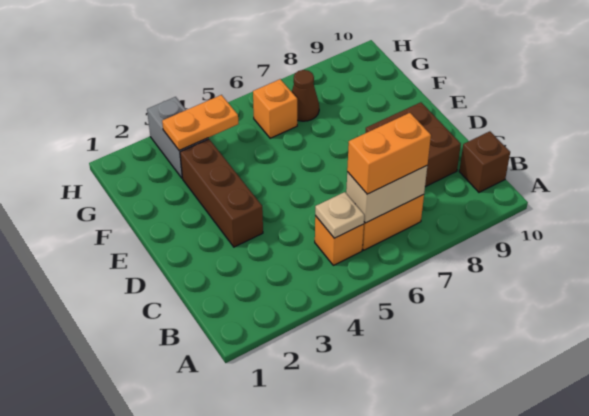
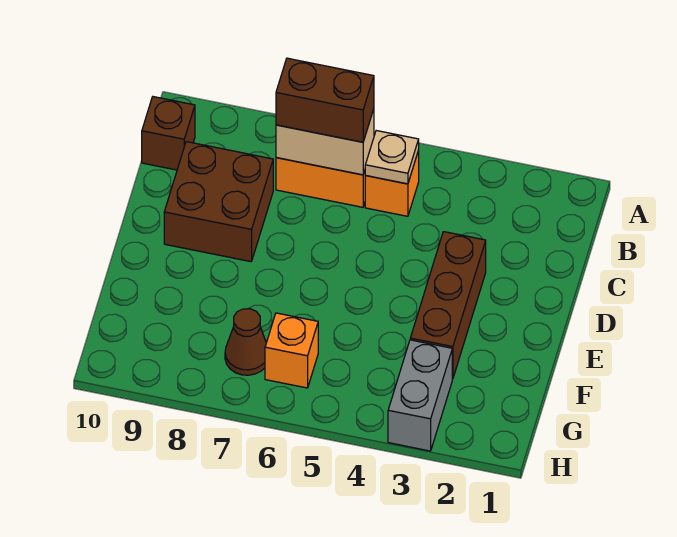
orange 1x2 brick [347,113,431,194] -> brown 1x2 brick [276,58,374,142]
orange 1x2 plate [162,95,238,151] -> none

